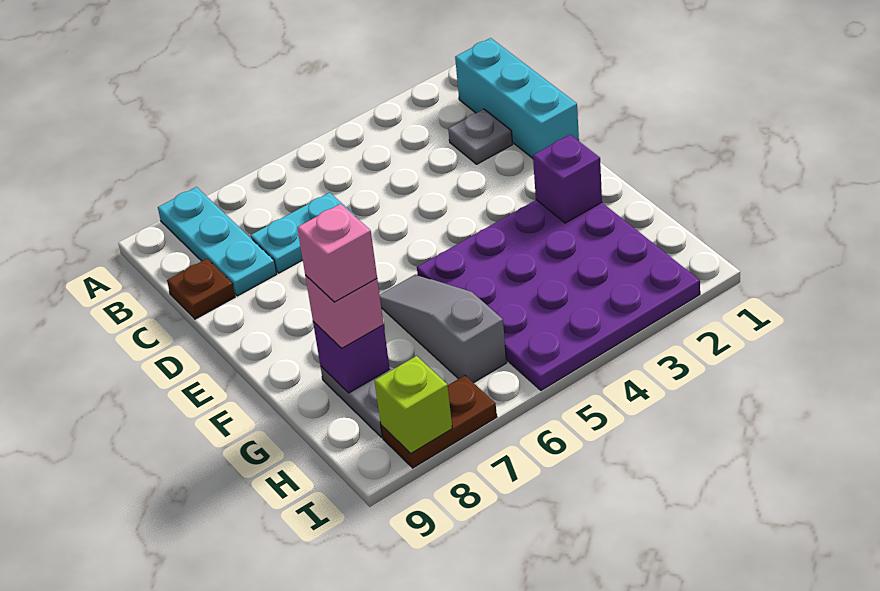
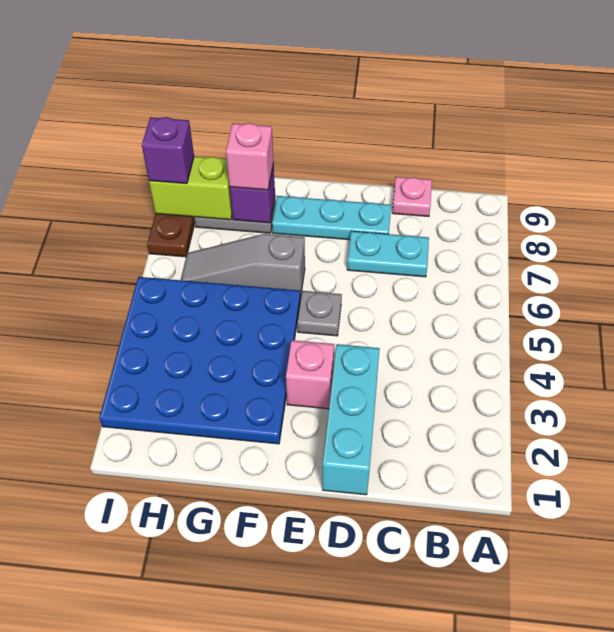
cyan 1x3 plate [158,187,277,296] -> cyan 1x3 plate moved to [272,196,391,240]
cyan 1x3 brick [455,38,579,158] -> cyan 1x3 brick turned to [322,344,380,495]
grey 1x1 plate [448,109,513,164] -> grey 1x1 plate moved to [297,291,342,336]
cyan 1x2 plate [251,193,356,273] -> cyan 1x2 plate turned to [347,231,429,277]
brown 1x1 plate [167,259,235,319] -> pink 1x1 plate [392,177,432,217]
purple 4x4 plate [417,200,700,390] -> blue 4x4 plate [99,277,300,444]
purple 1x1 brick [533,135,602,223] -> purple 1x1 brick moved to [142,117,194,184]
grey 1x3 slope [380,274,507,383] -> grey 1x3 slope turned to [181,234,305,298]
pink 1x1 brick [297,204,377,302] -> pink 1x1 brick moved to [286,340,334,409]
lime 1x1 brick [375,356,452,454] -> lime 1x2 brick [149,156,232,220]

